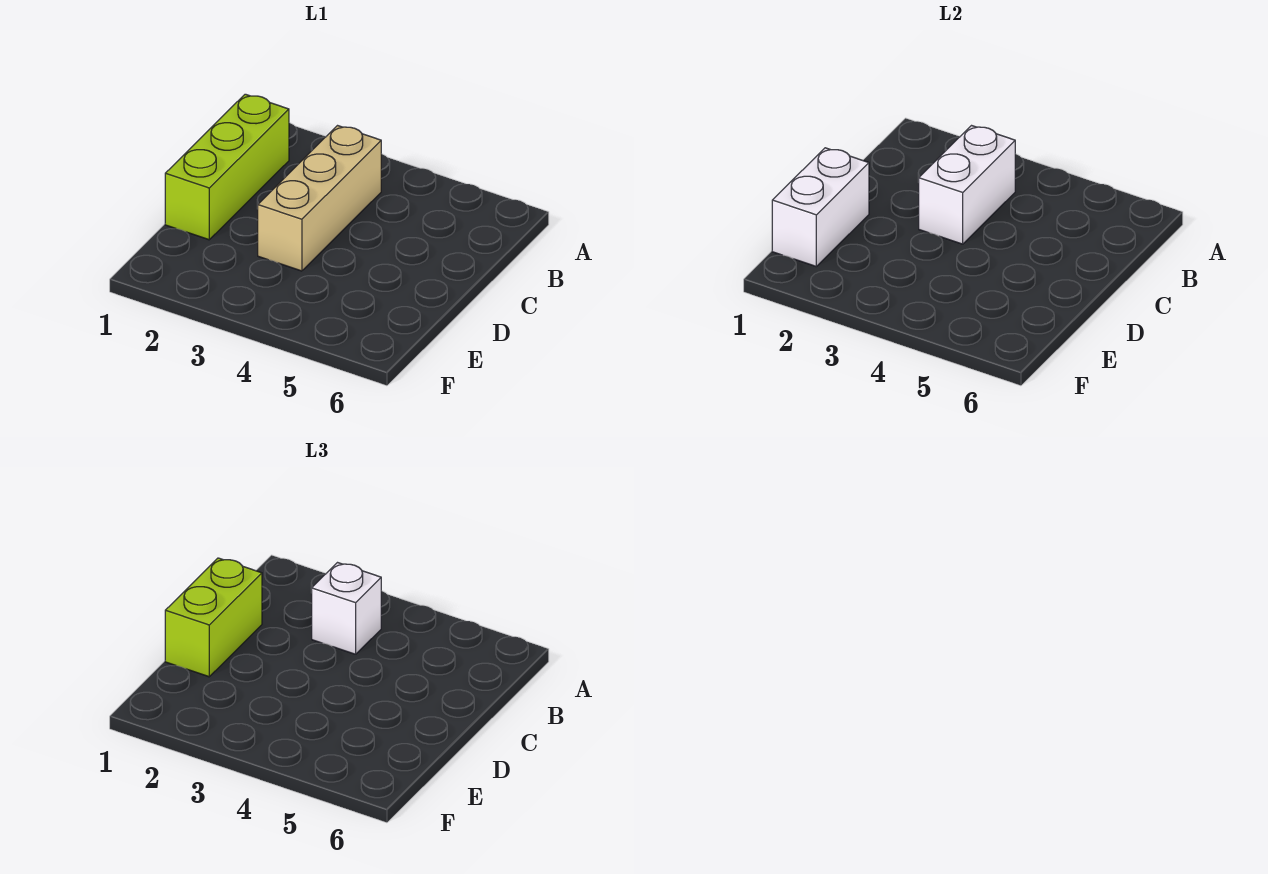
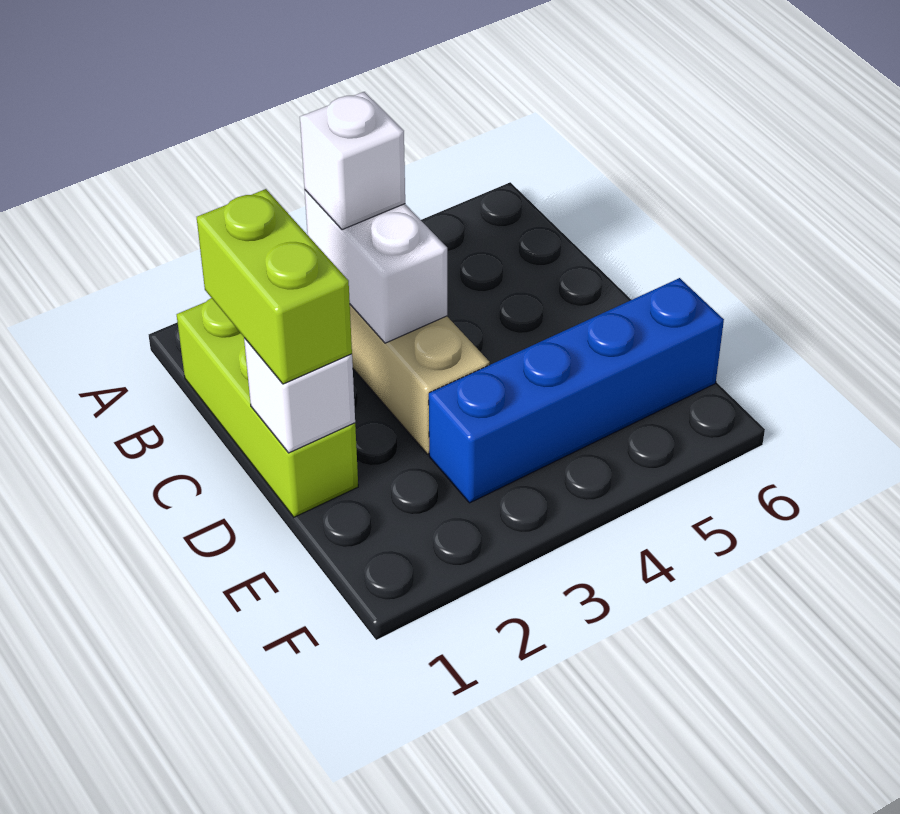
white 1x2 brick [772,148,869,266] -> white 1x1 brick [244,338,355,453]
none -> blue 1x4 brick [429,278,724,503]

